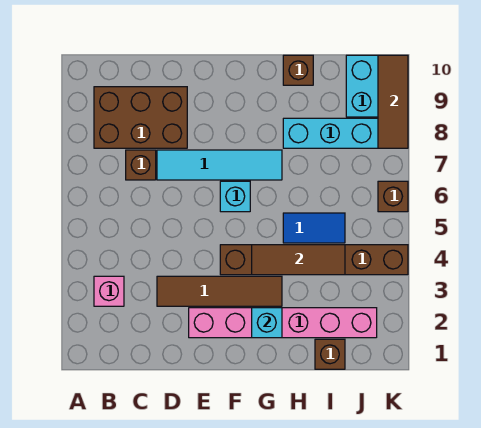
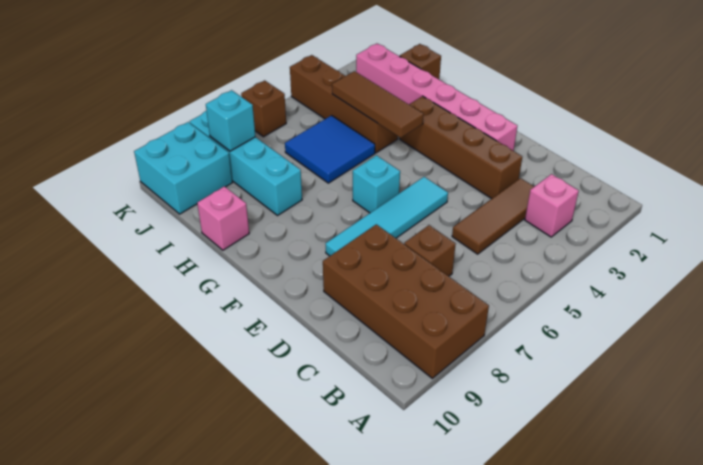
brown 2x3 brick [94,87,187,148] -> brown 2x4 brick [323,224,489,378]
brown 1x4 tile [157,276,282,306] -> brown 1x4 brick [400,96,522,199]
cyan 1x4 tile [157,150,282,180] -> cyan 1x4 tile turned to [326,177,448,256]
brown 1x6 brick [220,245,408,275] -> brown 1x4 brick [290,55,398,153]
cyan 1x1 brick [252,308,282,338] -> cyan 1x1 brick moved to [206,90,255,151]
blue 1x2 tile [283,213,345,243] -> blue 2x2 tile [285,116,375,183]
brown 1x1 brick [283,55,313,85] -> pink 1x1 brick [197,186,249,250]
brown 1x3 tile [378,55,408,148] -> brown 1x3 tile moved to [452,178,534,254]

